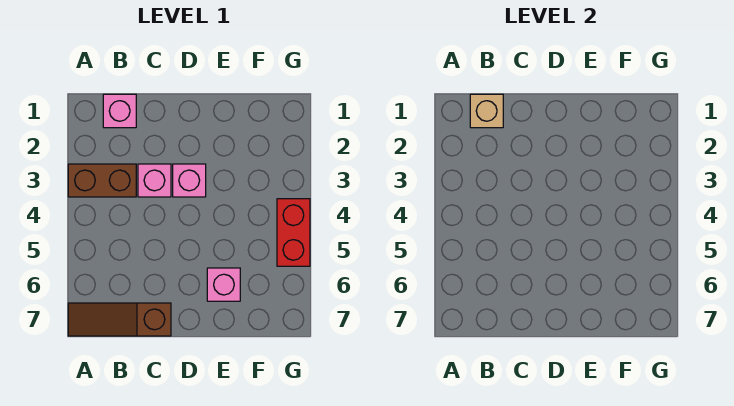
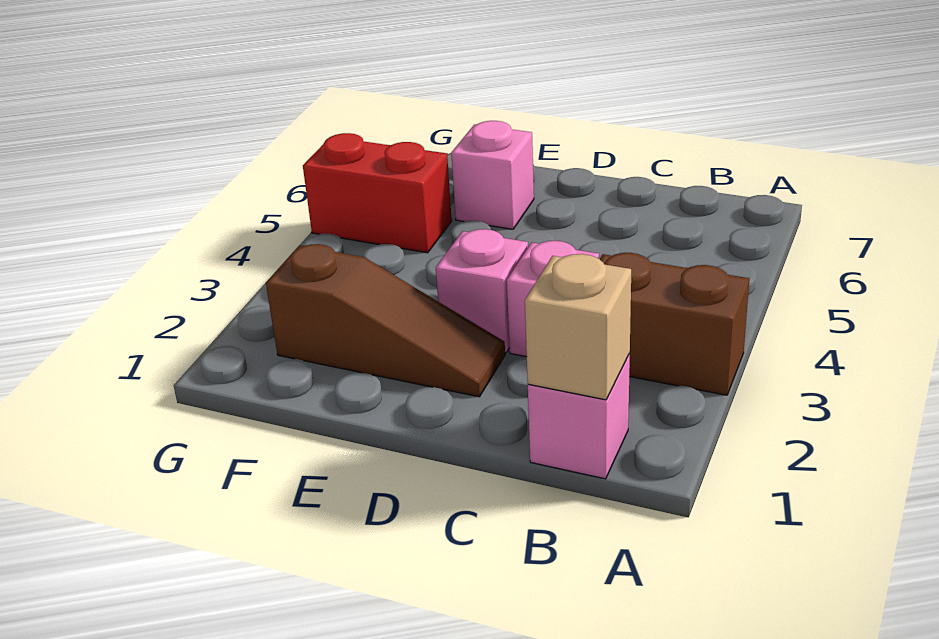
brown 1x3 slope [68,303,171,336] -> brown 1x3 slope moved to [266,244,505,397]
red 1x2 brick [277,199,310,266] -> red 1x2 brick turned to [303,133,452,253]

